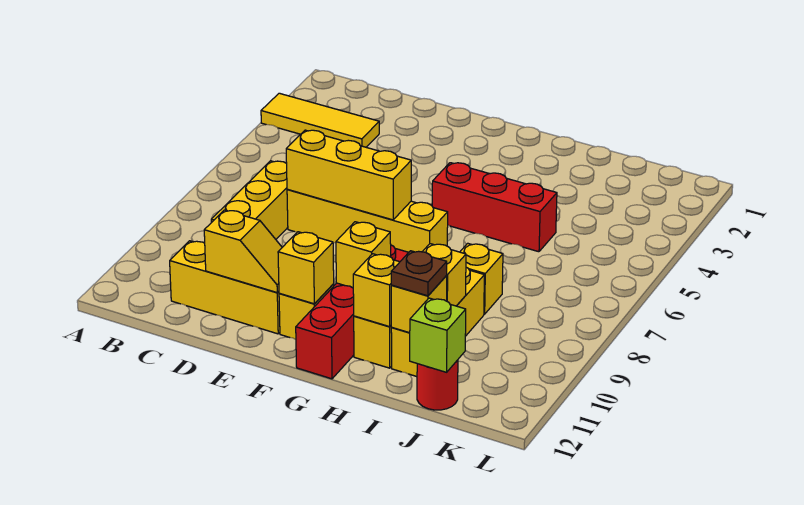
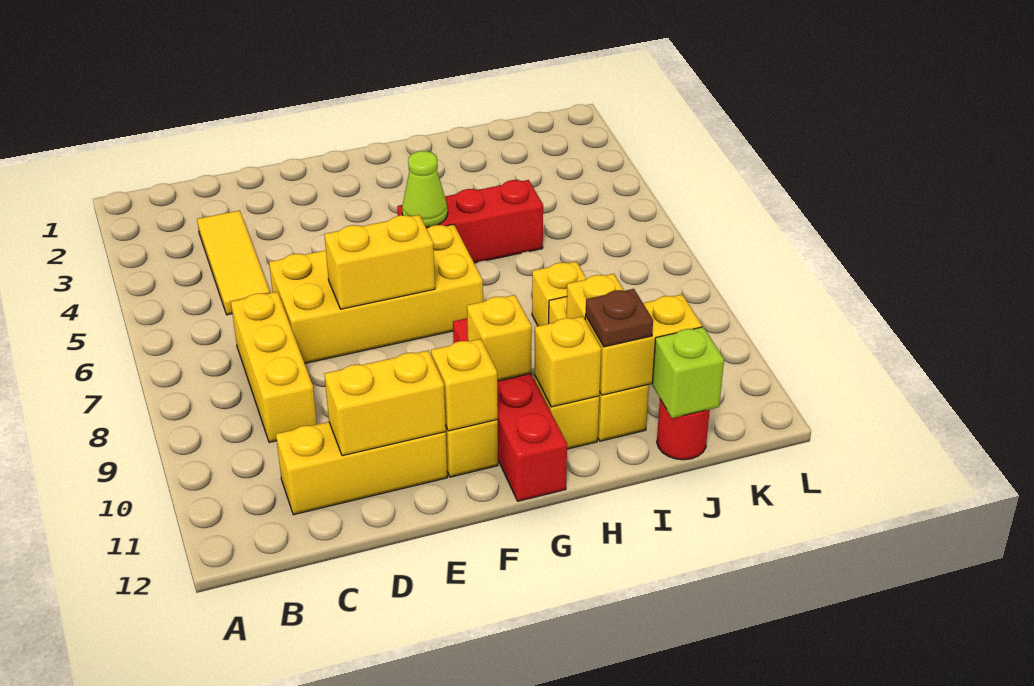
yellow 1x3 tile [261,93,379,147] -> yellow 1x3 tile turned to [197,210,270,315]
yellow 1x4 brick [287,189,448,252] -> yellow 2x4 brick [269,224,483,363]
yellow 1x3 brick [286,130,411,220] -> yellow 1x2 brick [324,215,435,309]
yellow 1x2 slope [204,210,282,292] -> yellow 1x2 brick [324,350,446,456]
none -> lime 1x1 cone [402,151,448,227]
yellow 1x1 brick [391,276,447,333] -> yellow 1x2 brick [585,294,702,395]

